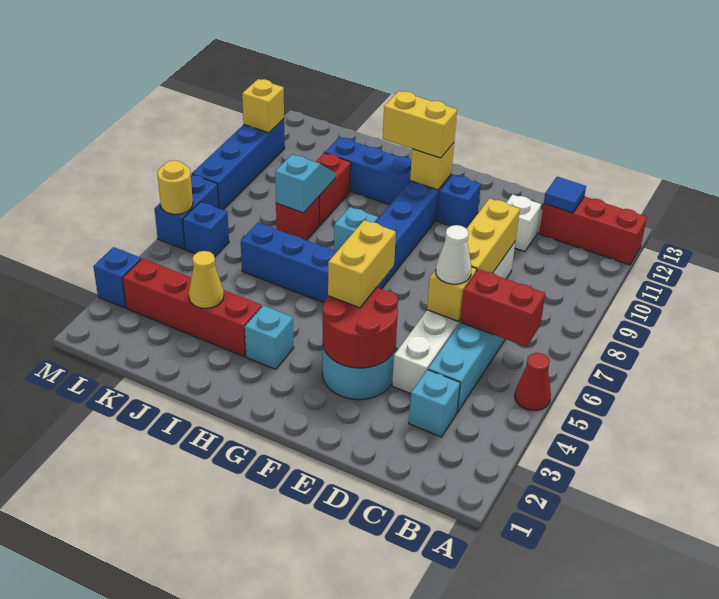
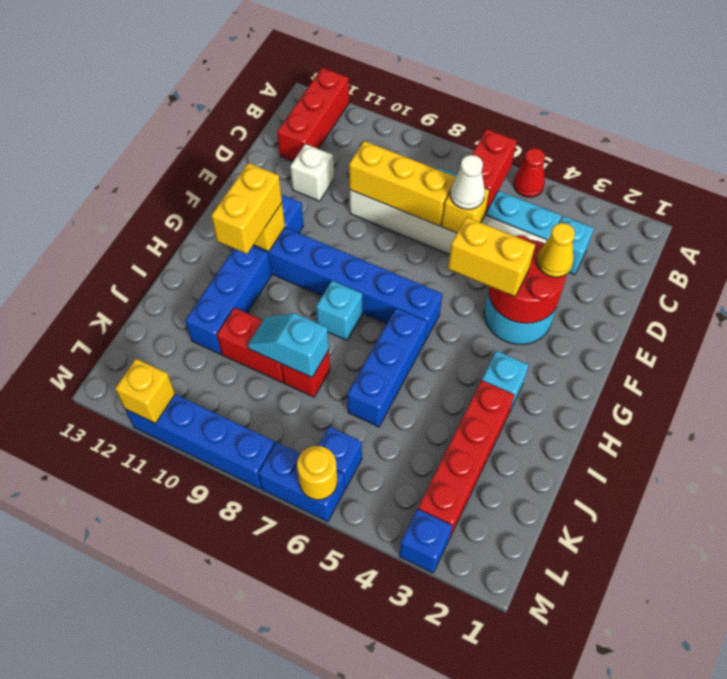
blue 1x1 tile [544,177,586,213] -> none
yellow 1x1 cone [189,251,224,308] -> yellow 1x1 cone moved to [537,223,575,277]

